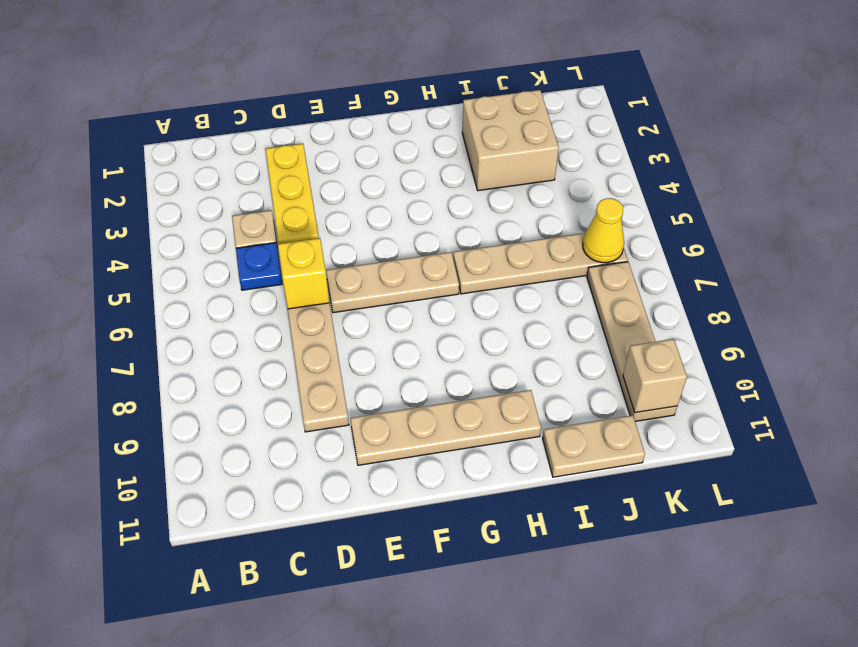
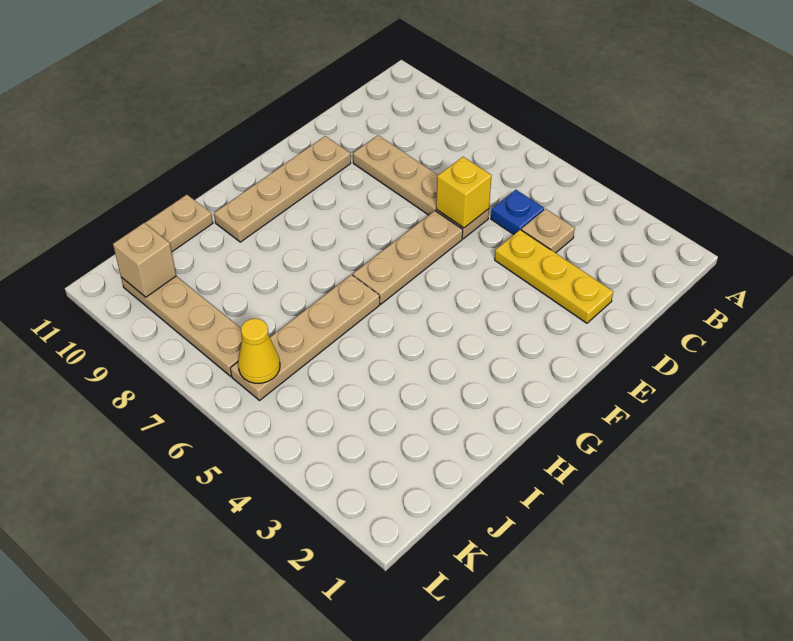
tan 2x2 brick [462,90,559,191] -> none

